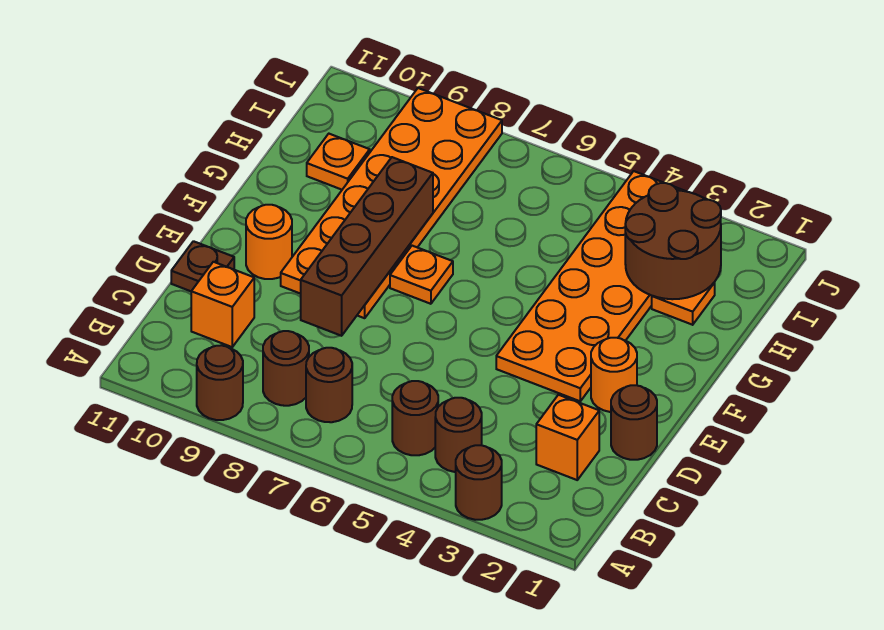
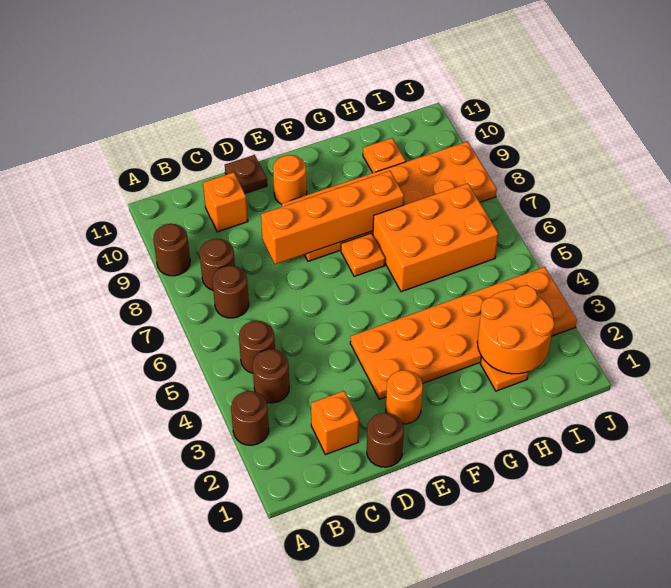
brown 1x4 brick [301,157,433,336] -> orange 1x4 brick [261,171,404,264]
none -> orange 2x3 brick [373,183,498,292]
brown 2x2 round brick [625,183,721,299] -> orange 2x2 round brick [477,285,554,374]

